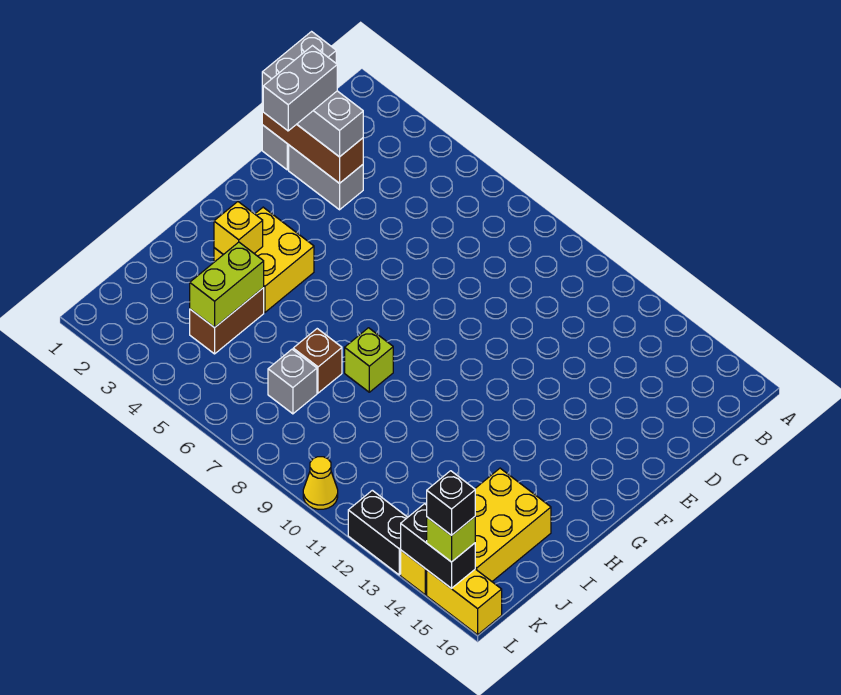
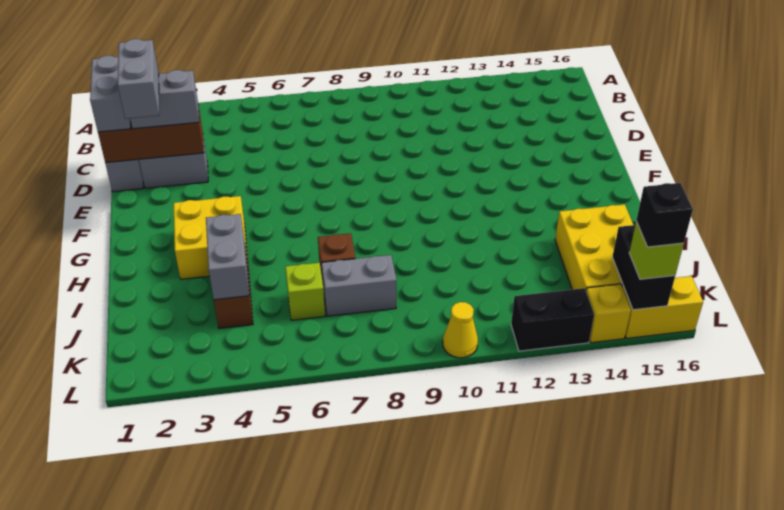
yellow 1x1 brick [214,202,263,255] -> none
lime 1x1 brick [345,328,393,392] -> lime 1x1 brick moved to [285,263,325,320]
lime 1x2 brick [190,242,264,328] -> grey 1x2 brick [206,214,249,300]
grey 1x1 brick [268,349,317,414] -> grey 1x2 brick [321,255,396,316]
black 1x2 brick [401,504,475,589] -> black 1x2 brick turned to [612,225,675,310]

